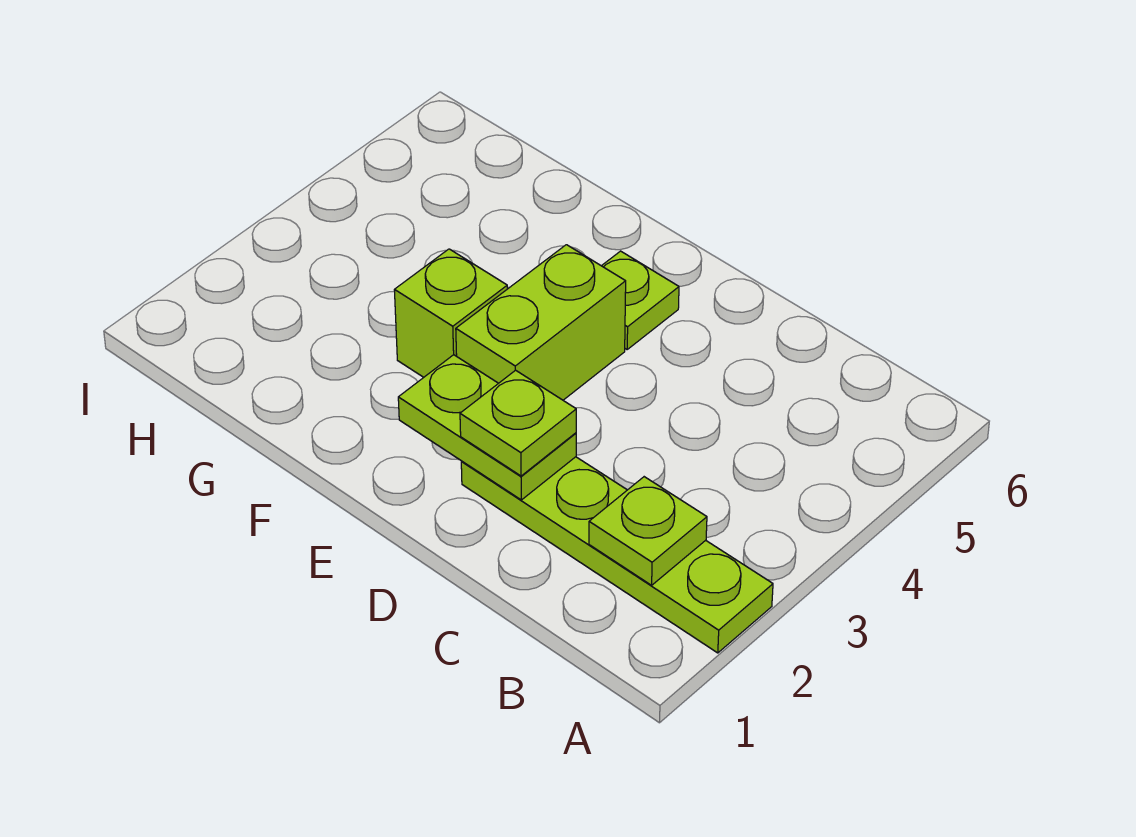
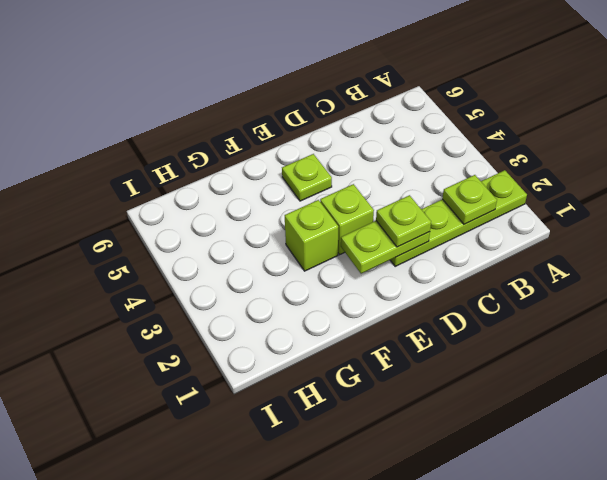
lime 1x2 brick [456,245,626,400] -> lime 1x1 brick [320,184,374,255]

